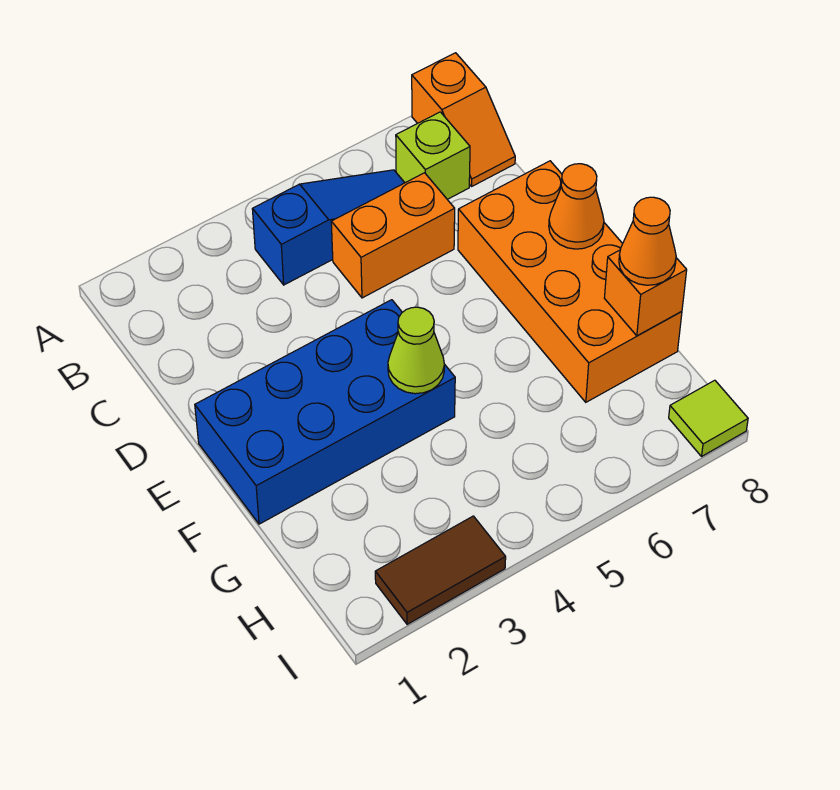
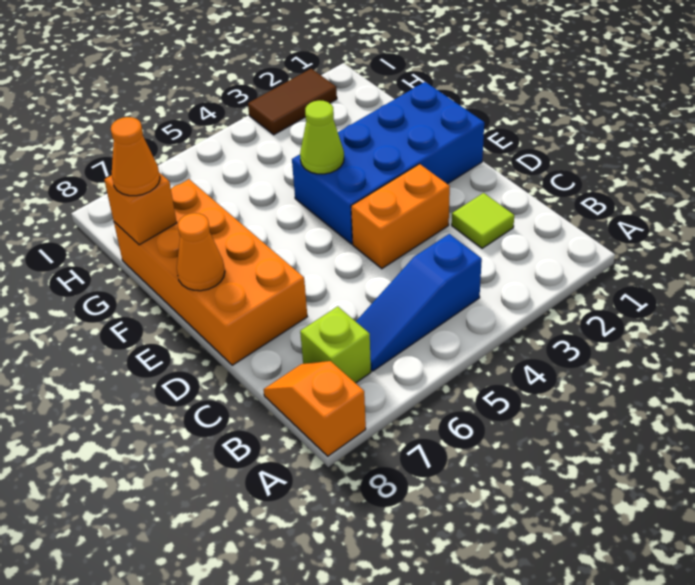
orange 1x2 brick [331,173,455,298] -> orange 1x2 brick moved to [351,164,450,269]
lime 1x1 tile [669,380,748,456] -> lime 1x1 tile moved to [452,193,514,248]

